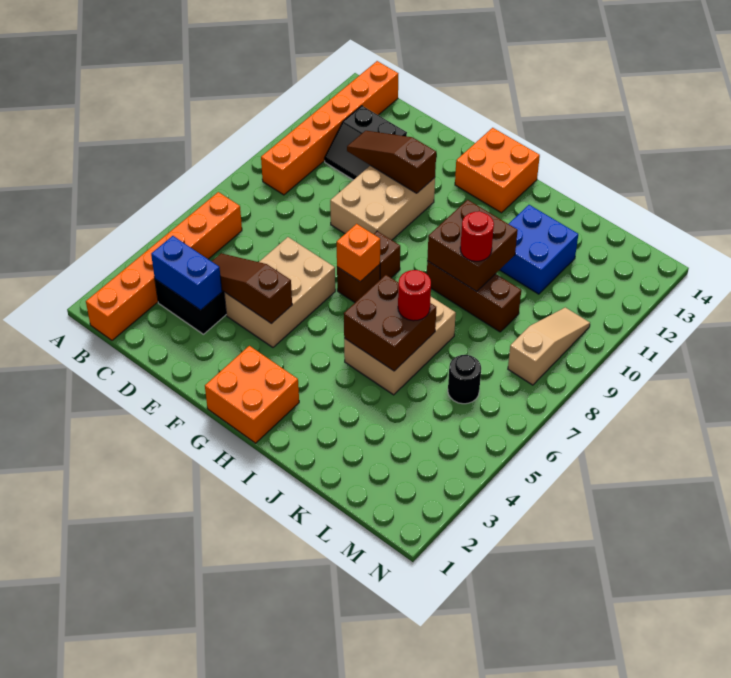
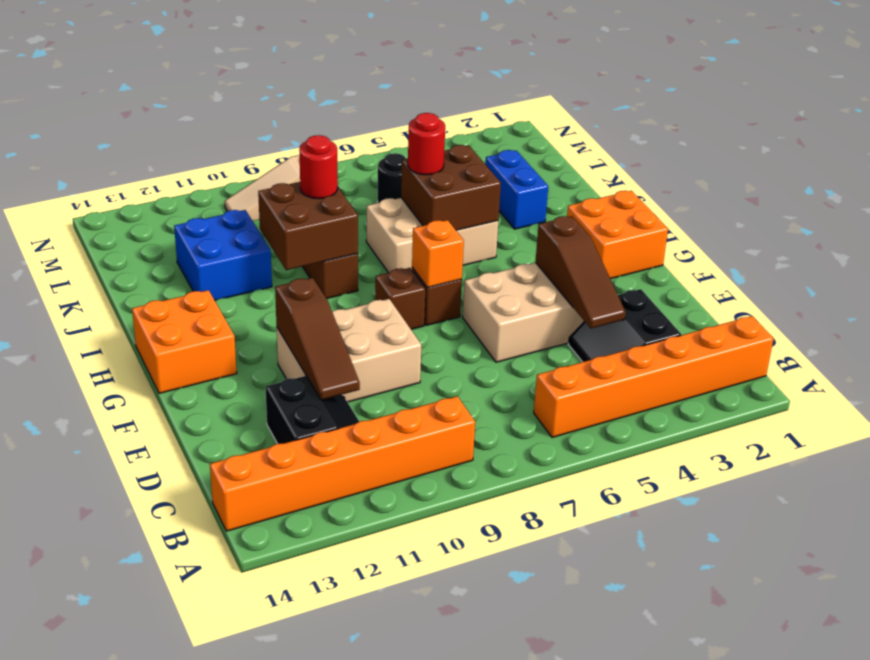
blue 1x2 brick [151,236,222,310] -> blue 1x2 brick moved to [485,150,548,229]

